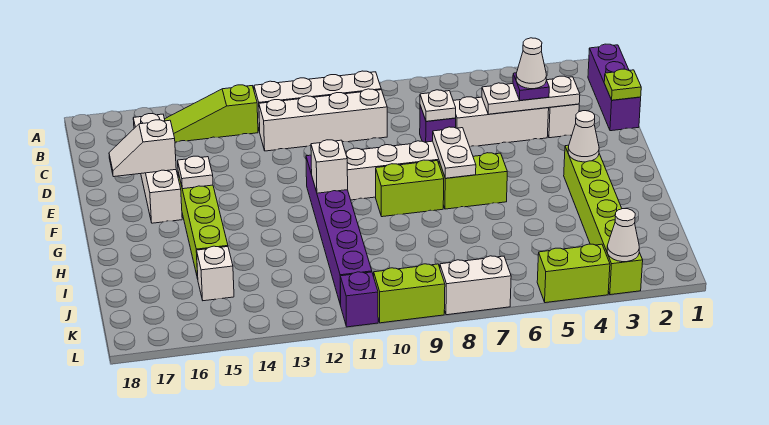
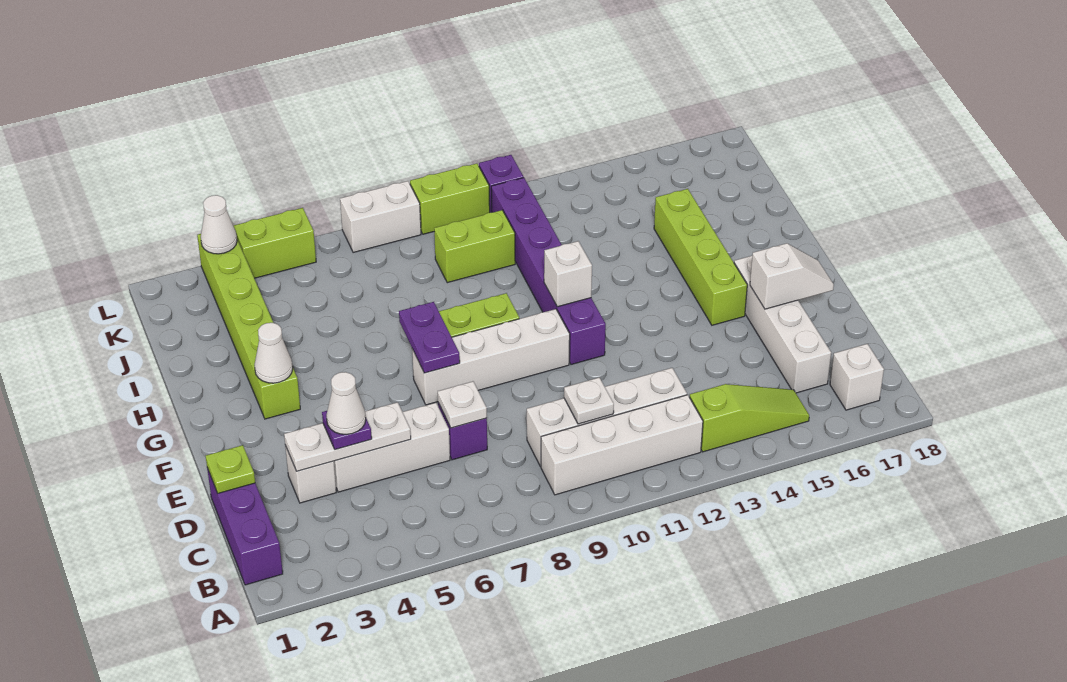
white 1x2 plate [433,127,476,178] -> purple 1x2 plate [399,302,460,373]
white 1x1 plate [178,156,213,189] -> white 1x1 plate moved to [564,378,614,424]
lime 1x2 brick [439,153,507,209] -> lime 1x2 brick moved to [434,210,515,283]
white 1x1 brick [197,246,234,301] -> white 1x1 brick moved to [830,344,884,410]

